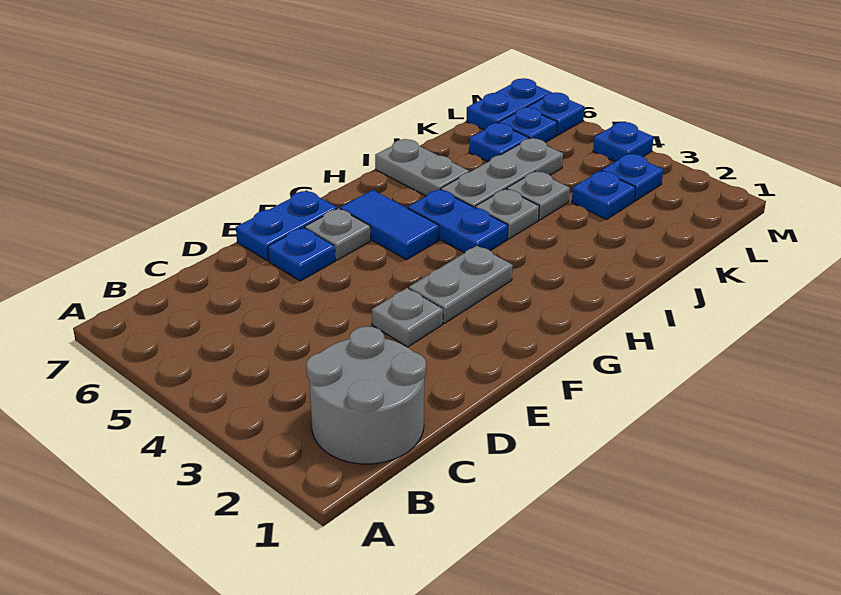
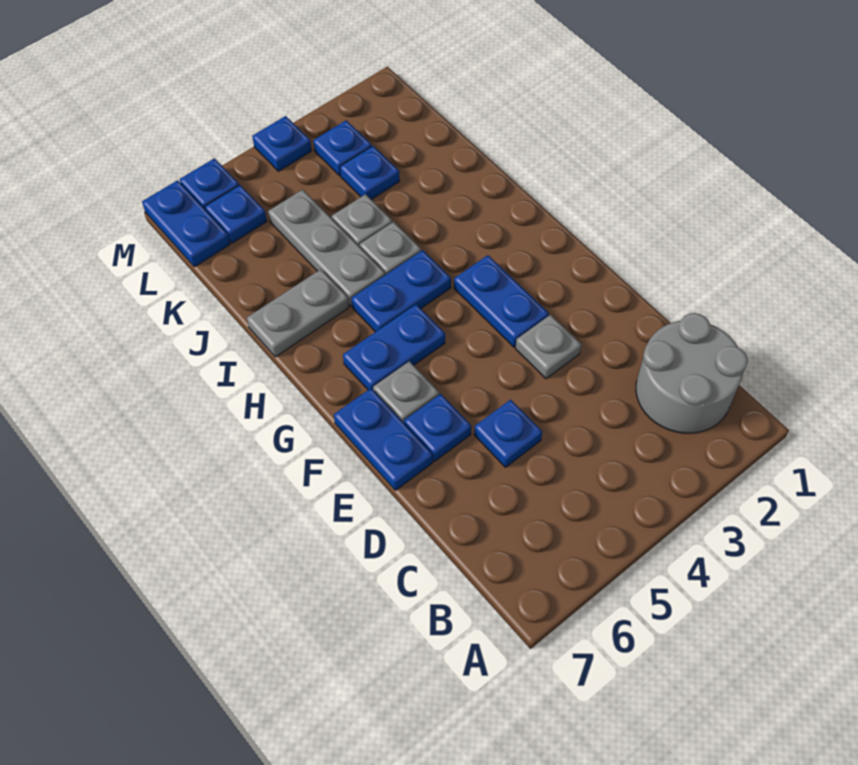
grey 1x2 plate [409,246,513,323] -> blue 1x2 plate [454,255,549,347]
blue 1x2 tile [340,190,439,260] -> blue 1x2 plate [343,304,445,390]
blue 1x1 plate [469,123,529,162] -> blue 1x1 plate moved to [474,400,542,467]

